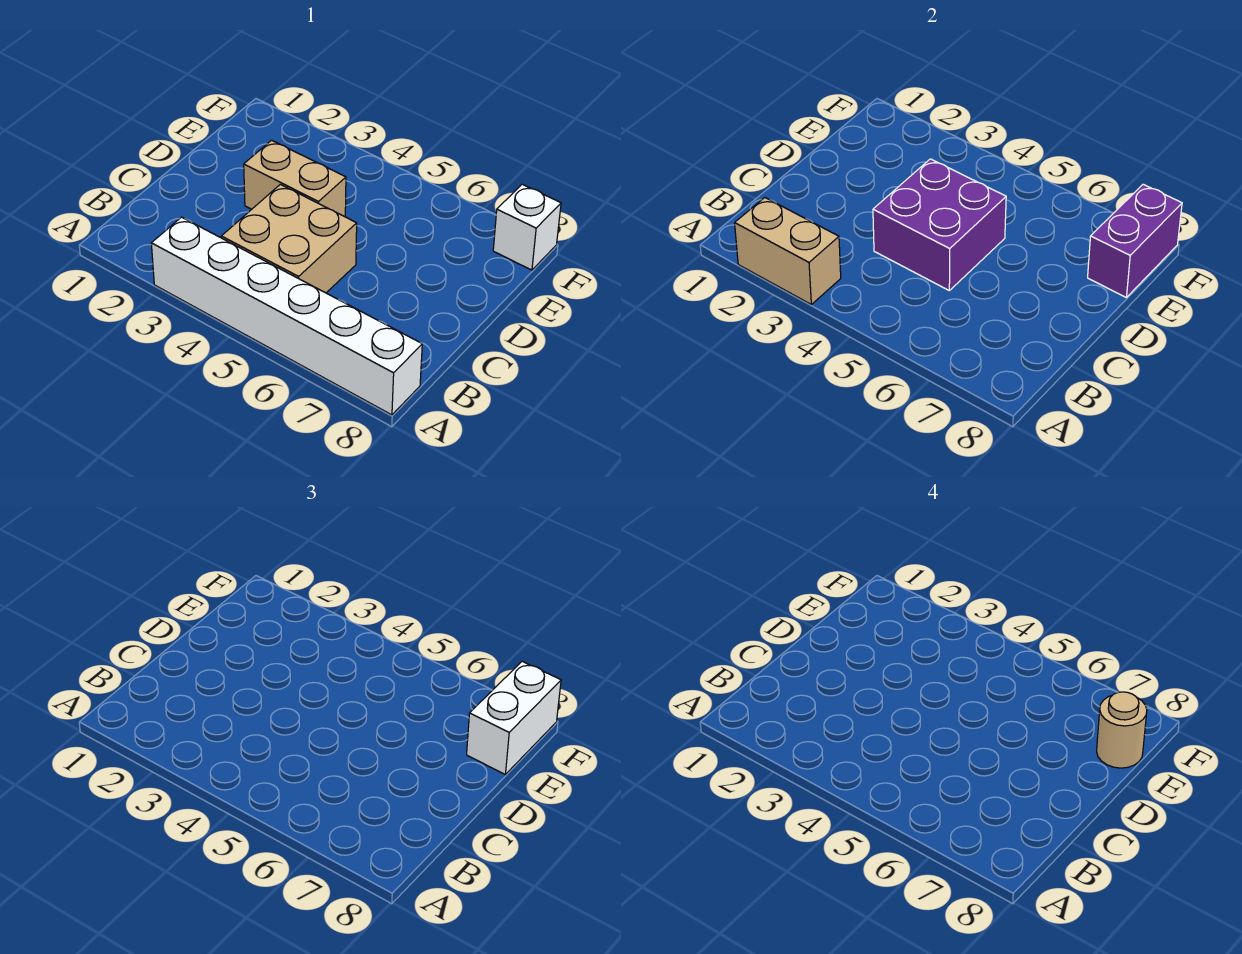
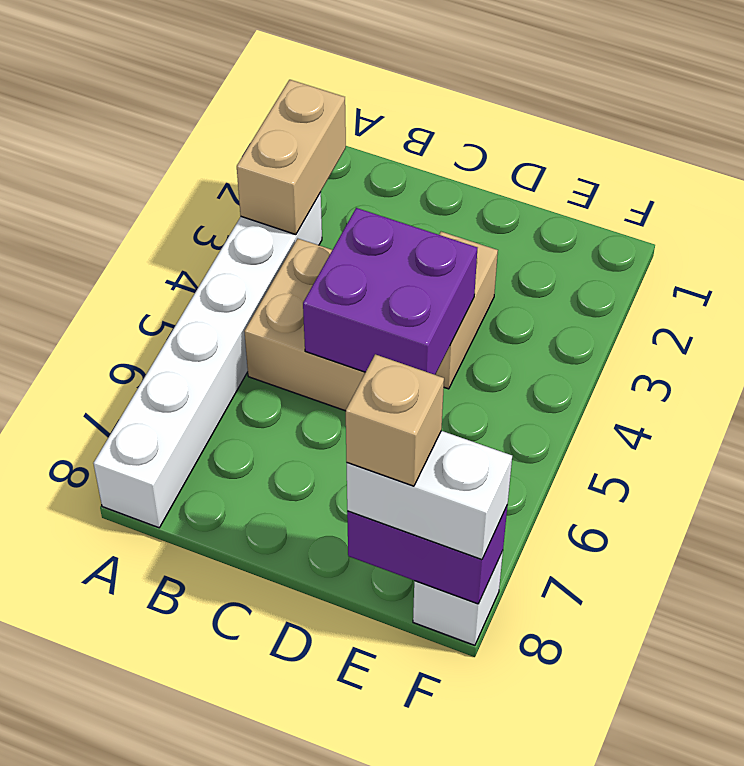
tan 1x1 round brick [1097,692,1147,768] -> tan 1x1 brick [346,354,444,486]

